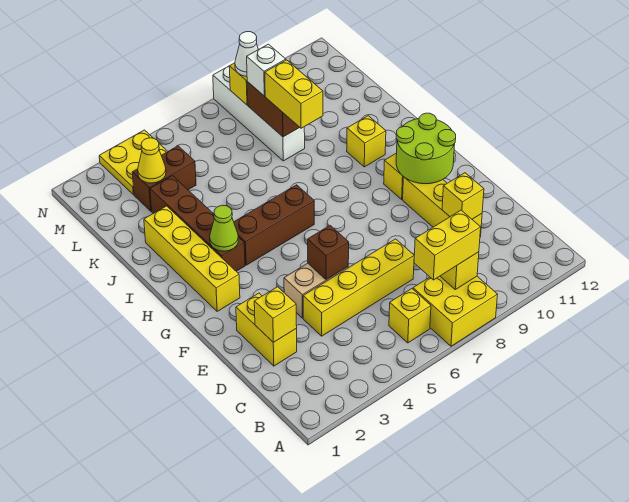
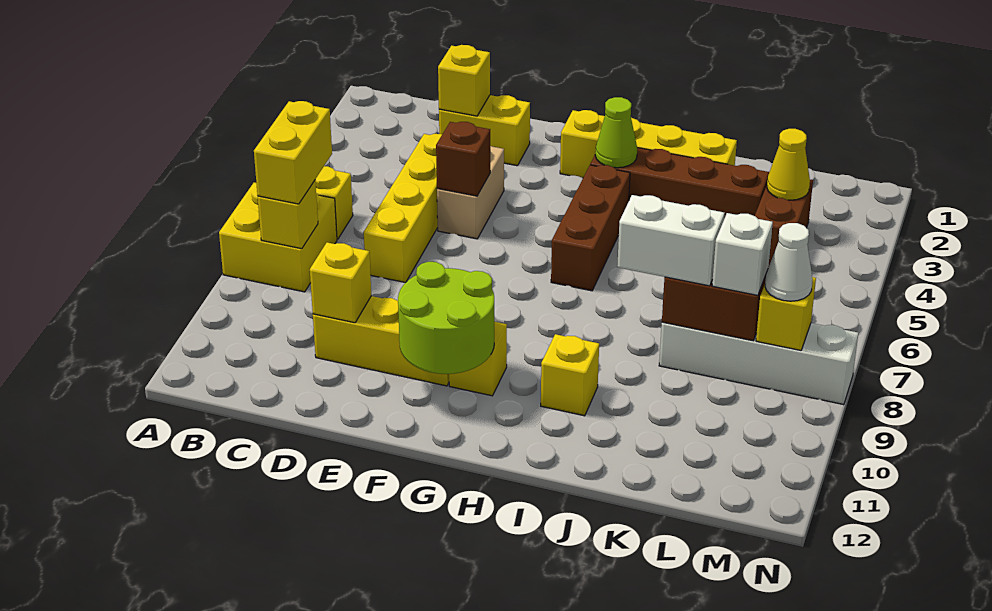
yellow 1x2 brick [265,60,323,128] -> white 1x2 brick [617,195,724,286]
yellow 2x2 plate [99,130,168,195] -> none

